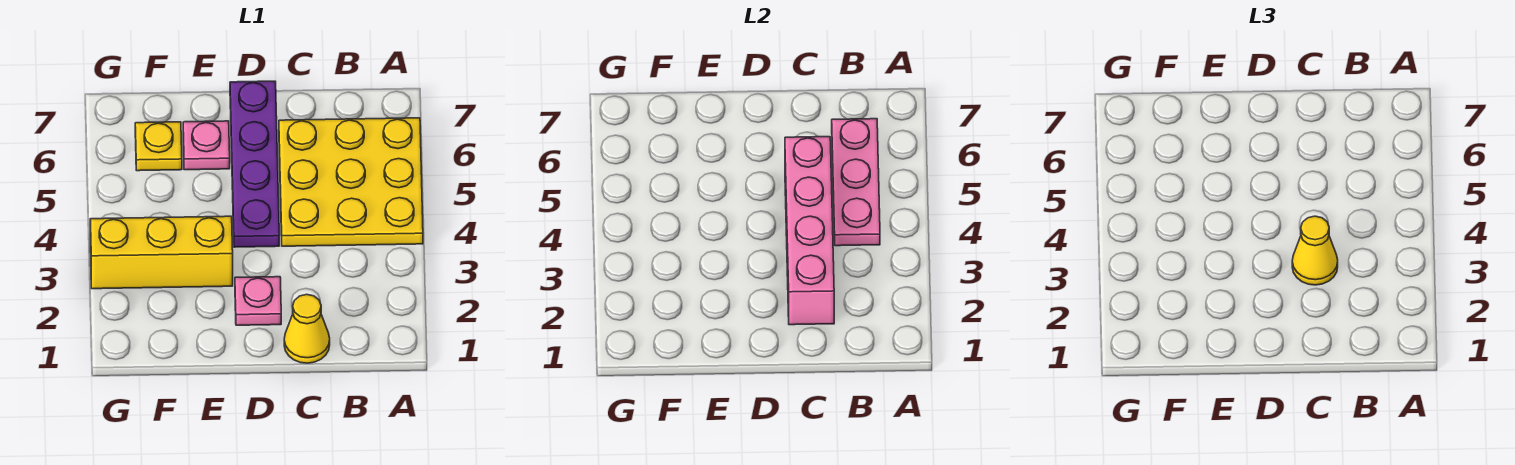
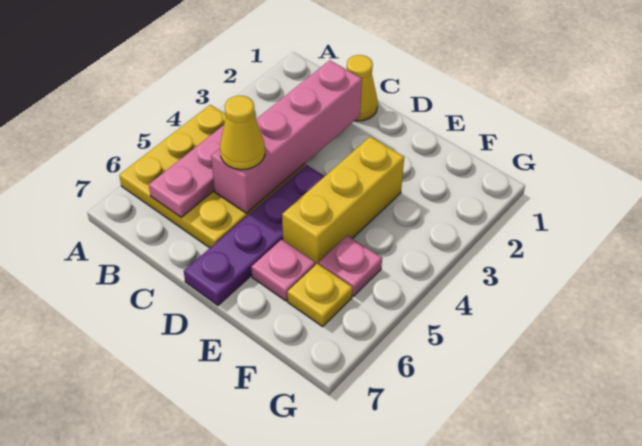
yellow 1x1 cone [1292,216,1338,285] -> yellow 1x1 cone moved to [220,96,265,170]
pink 1x1 plate [235,277,281,325] -> pink 1x1 plate moved to [319,235,382,296]
yellow 1x3 brick [90,216,233,289] -> yellow 1x3 brick turned to [282,137,404,265]

